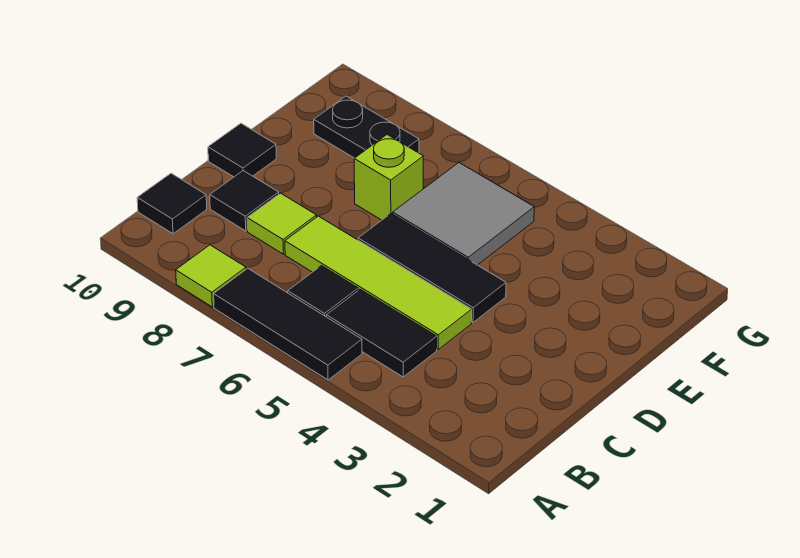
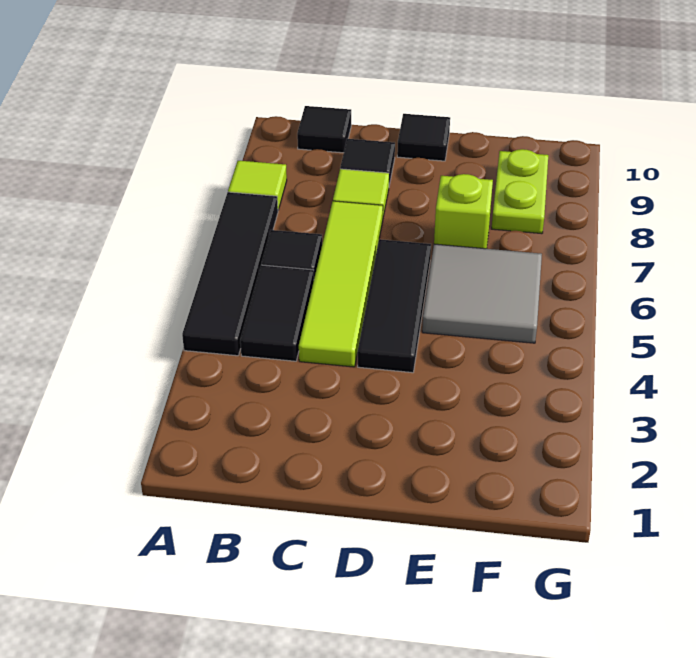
black 1x3 tile [214,268,362,380] -> black 1x4 tile [182,192,278,356]
black 1x2 plate [314,96,419,158] -> lime 1x2 plate [492,149,548,234]

